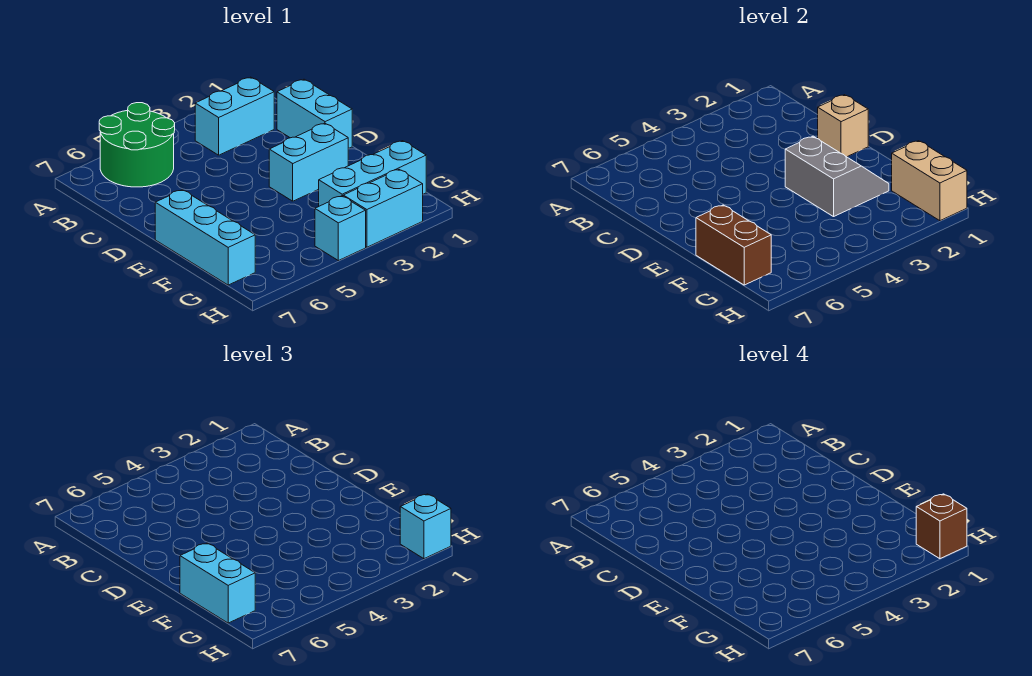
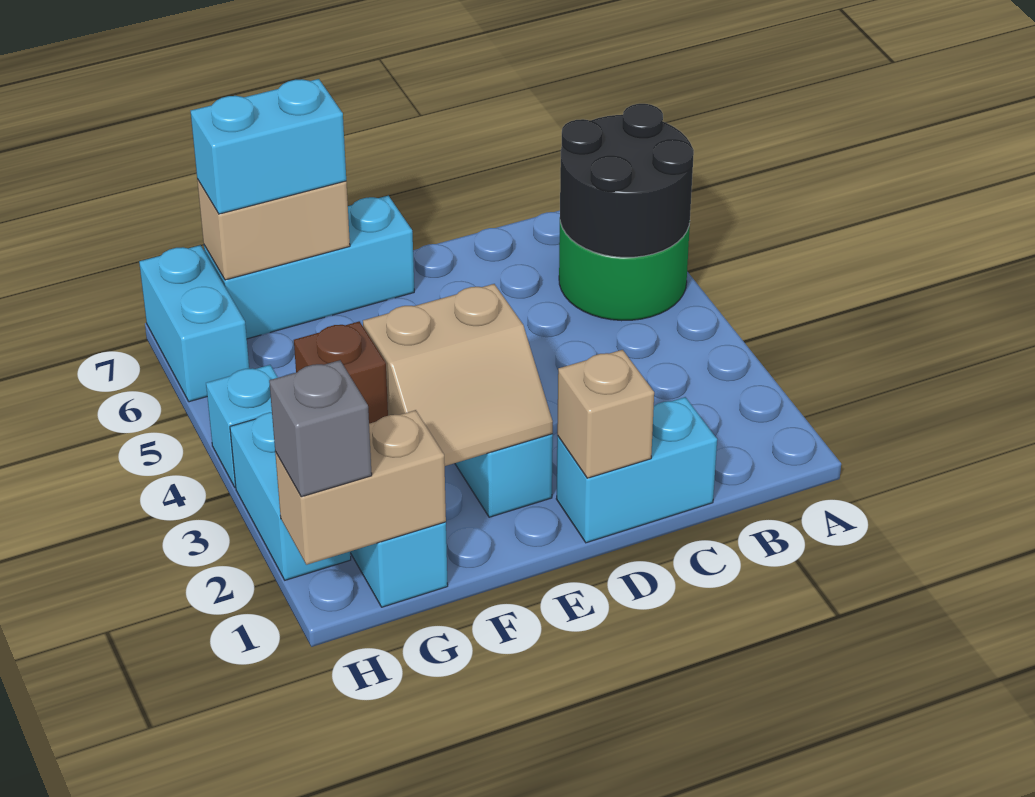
none -> black 2x2 round brick [560,104,694,257]
cyan 1x2 brick [195,77,274,155] -> cyan 1x2 brick moved to [139,245,249,402]
grey 2x2 slope [785,136,889,217] -> tan 2x2 slope [363,284,553,466]
brown 1x2 brick [696,205,771,285] -> tan 1x2 brick [197,179,350,280]
cyan 1x1 brick [400,494,451,559] -> grey 1x1 brick [269,360,372,497]
brown 1x1 brick [916,494,967,559] -> brown 1x1 brick moved to [294,321,388,424]

